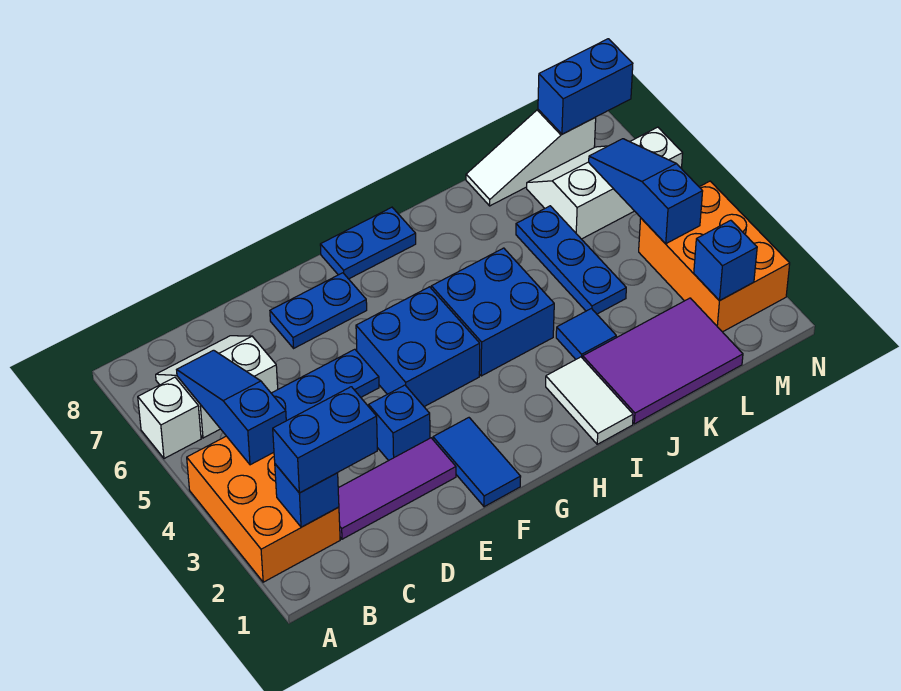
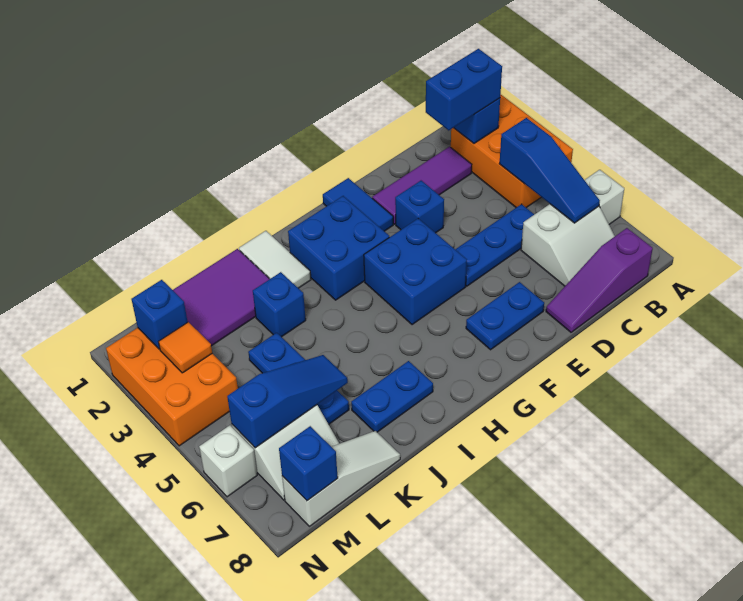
none -> purple 1x3 slope [546,228,653,332]
blue 1x2 plate [320,207,416,279] -> blue 1x2 plate moved to [351,361,433,432]
blue 2x2 brick [431,248,554,376] -> blue 2x2 brick moved to [288,196,389,300]
blue 1x1 tile [556,309,616,359] -> blue 1x1 brick [253,272,306,337]
none -> orange 1x1 tile [158,322,212,373]
blue 1x3 slope [589,139,703,244] -> blue 1x3 slope turned to [227,355,348,448]
blue 1x2 brick [538,39,633,134] -> blue 1x1 brick [279,426,338,501]

